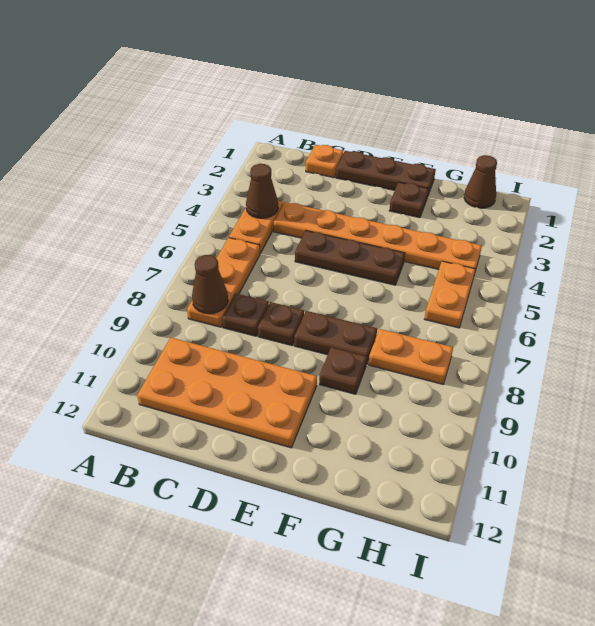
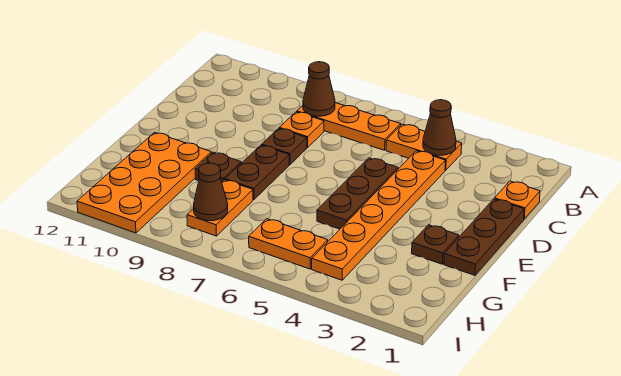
orange 2x4 plate [137,338,317,448] -> orange 2x4 plate moved to [77,133,211,233]
brown 1x1 plate [222,293,269,336] -> orange 1x1 plate [279,112,324,148]
brown 1x1 cone [464,155,497,208] -> brown 1x1 cone moved to [193,163,228,221]

